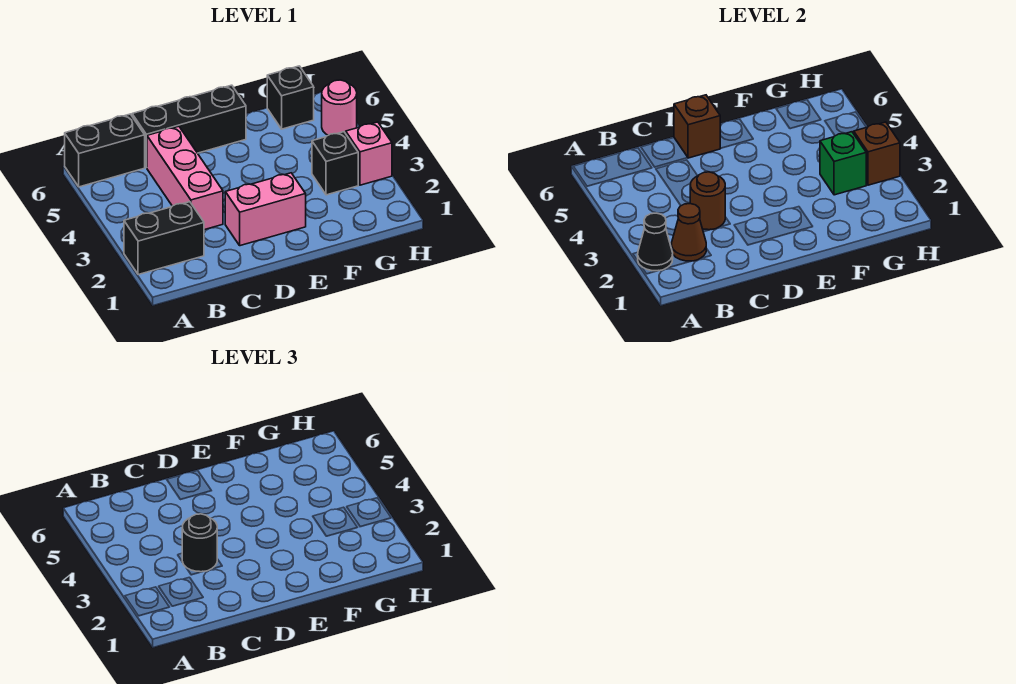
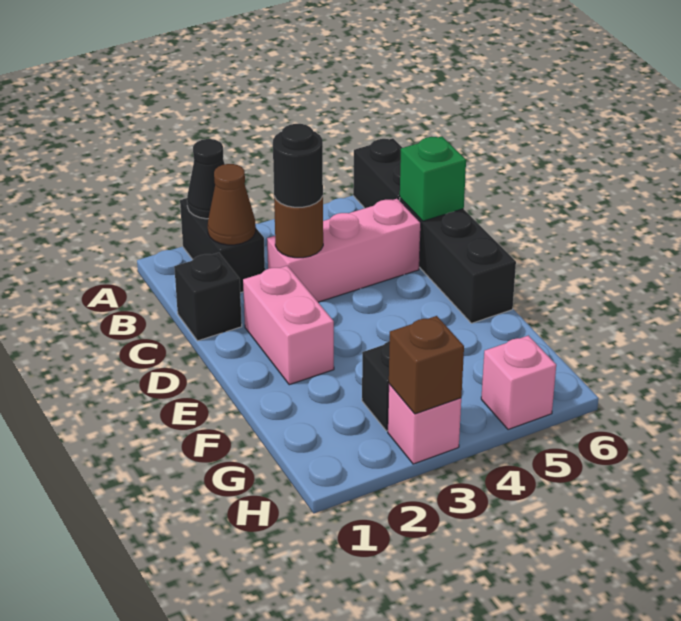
brown 1x1 brick [674,95,720,158] -> none
green 1x1 brick [820,132,866,195] -> green 1x1 brick moved to [400,136,466,221]
black 1x1 brick [267,66,314,129] -> black 1x1 brick moved to [174,253,242,341]
pink 1x1 round brick [322,80,357,135] -> pink 1x1 brick [481,336,556,430]

